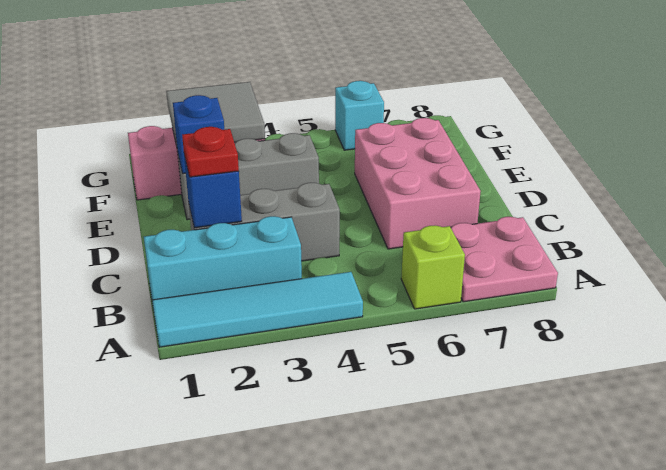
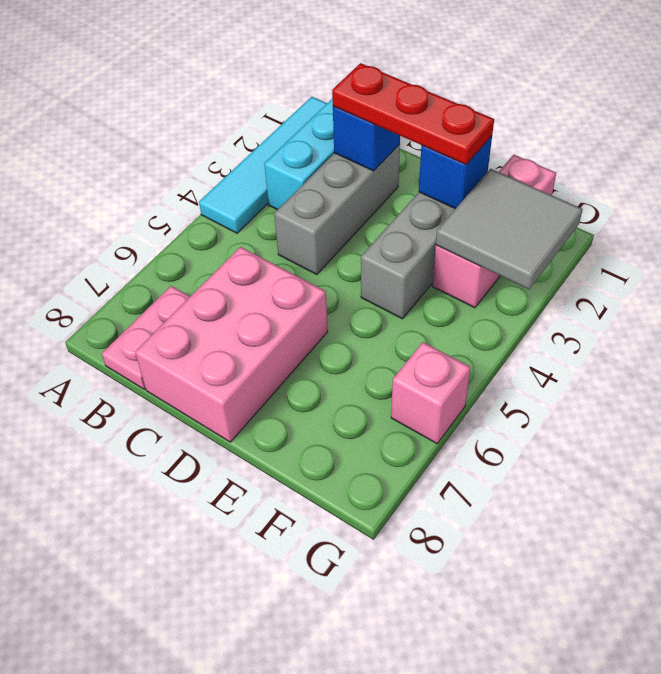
lime 1x1 brick [401,226,465,309] -> none
pink 2x2 plate [451,217,558,302] -> pink 1x2 plate [102,286,190,389]
red 1x1 plate [182,127,239,177] -> red 1x3 plate [332,63,494,164]
pink 2x3 brick [355,118,481,249] -> pink 2x3 brick turned to [135,247,328,442]
cyan 1x1 brick [335,81,384,150] -> pink 1x1 brick [391,342,471,444]

